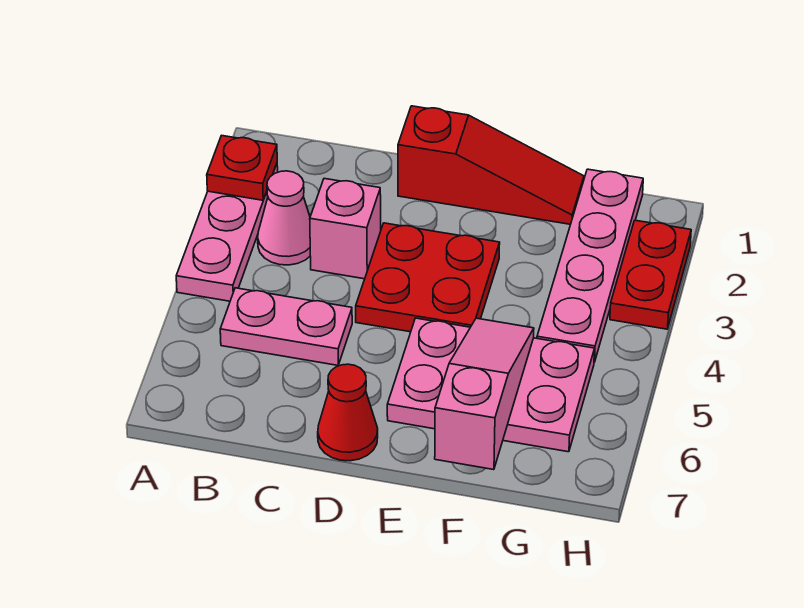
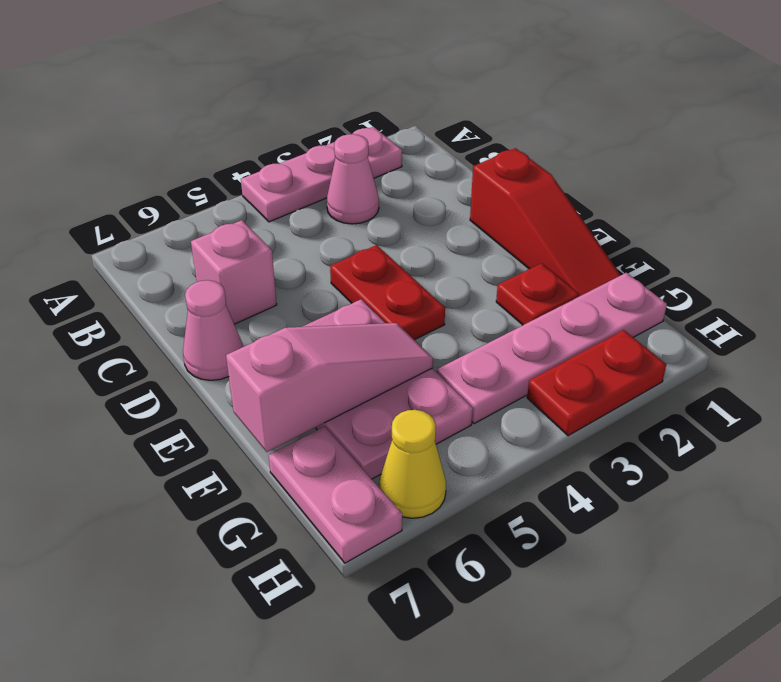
red 1x1 plate [207,135,277,200] -> red 1x1 plate moved to [496,263,579,325]
pink 1x2 plate [220,288,352,365] -> pink 1x2 plate moved to [269,427,402,563]
pink 1x1 brick [310,179,381,279] -> pink 1x1 brick moved to [191,220,277,324]
red 2x2 plate [356,223,500,332] -> red 1x2 plate [330,245,445,340]
red 1x1 cone [318,364,378,461] -> pink 1x1 cone [183,280,243,380]
none -> yellow 1x1 cone [379,410,446,518]

